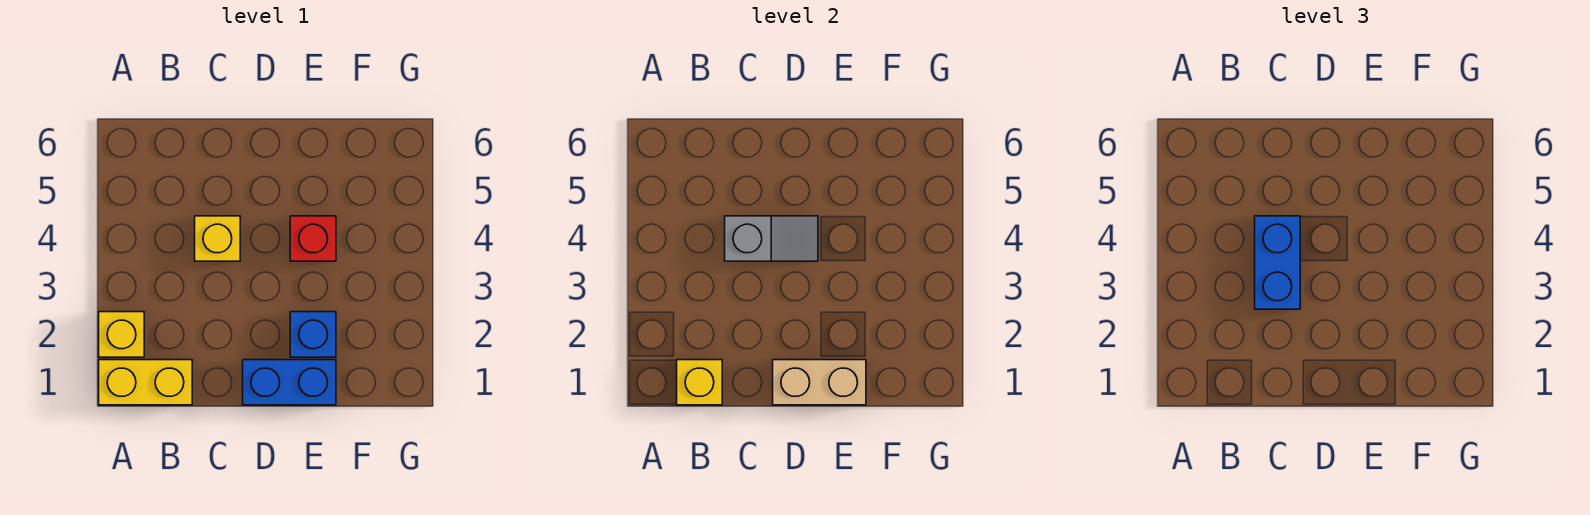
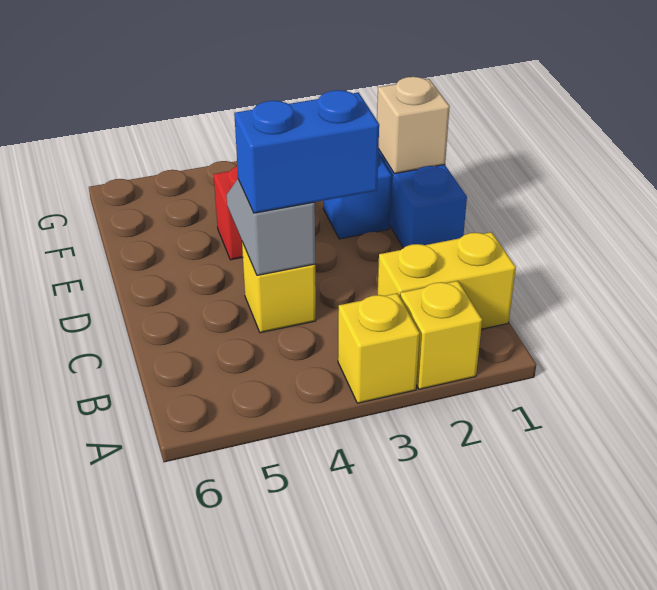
yellow 1x2 brick [99,360,192,405] -> yellow 1x2 brick turned to [378,232,516,329]
yellow 1x1 brick [677,360,722,405] -> yellow 1x1 brick moved to [338,293,420,403]
tan 1x2 brick [773,360,866,405] -> tan 1x1 brick [377,77,450,174]

